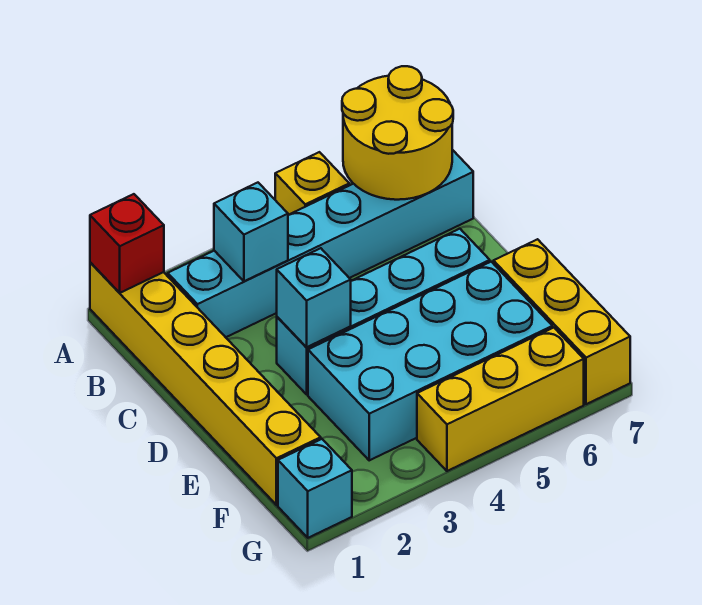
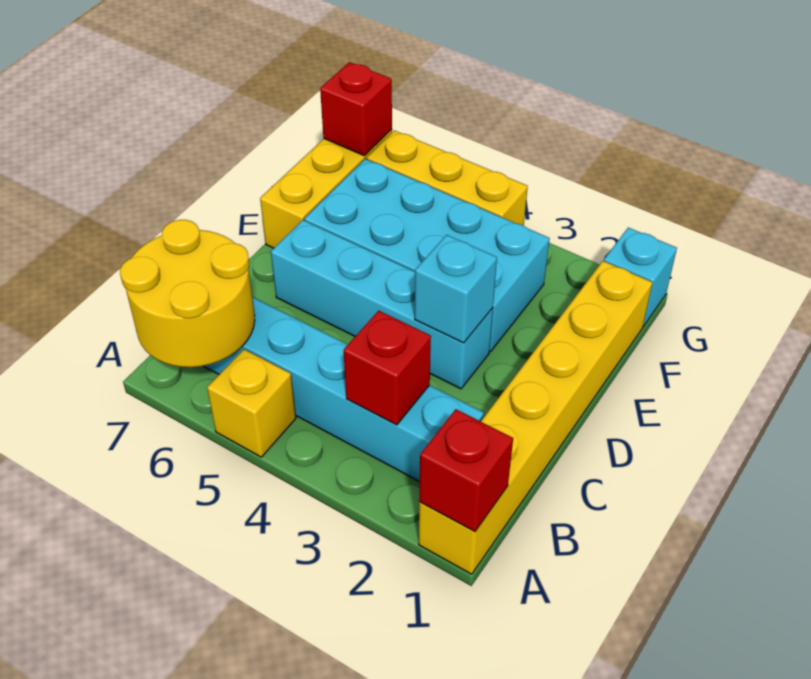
cyan 1x1 brick [214,183,288,281] -> red 1x1 brick [343,311,431,425]
none -> red 1x1 brick [320,62,392,156]

